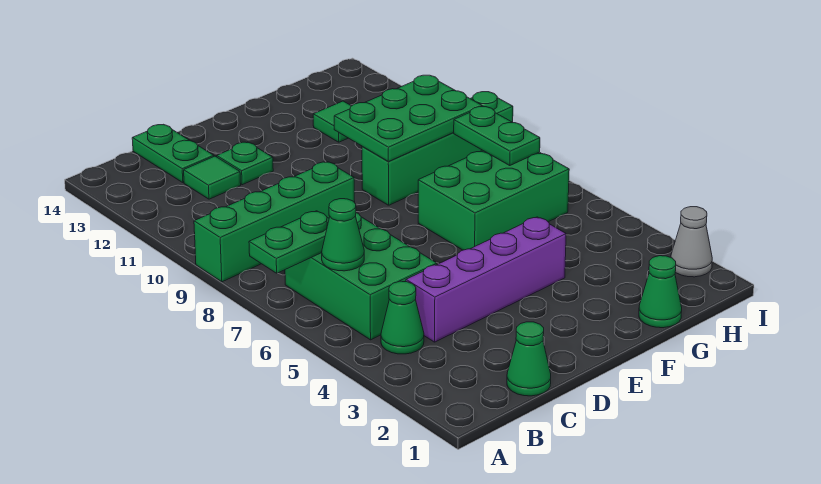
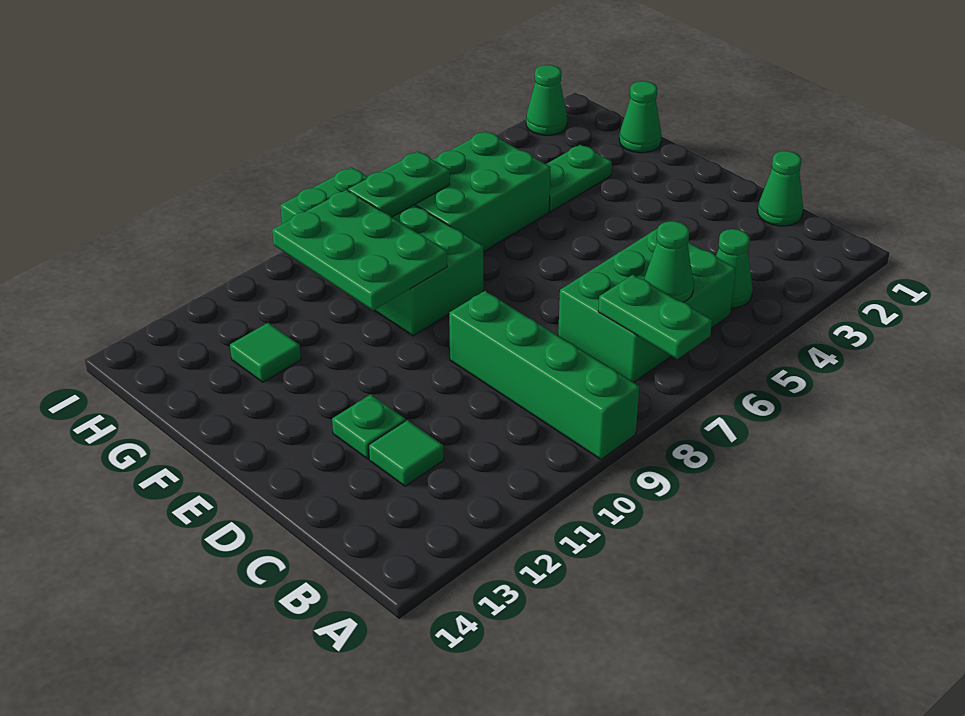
purple 1x4 brick [406,217,566,342] -> none
green 1x2 plate [132,125,214,183] -> green 1x2 plate moved to [546,145,612,212]
green 2x3 brick [418,150,569,250] -> green 2x3 brick turned to [415,131,550,252]
green 1x4 brick [362,92,513,205] -> green 2x4 brick [280,167,483,336]
grey 1x1 cone [671,207,712,277] -> green 1x1 cone [526,65,567,135]

